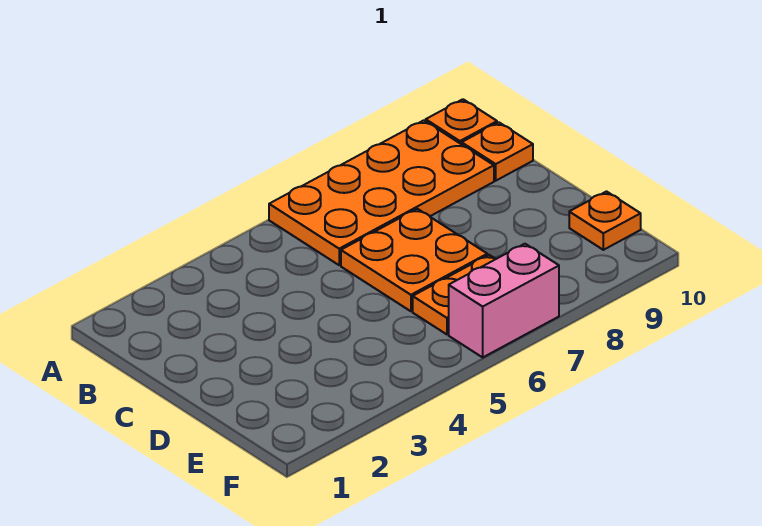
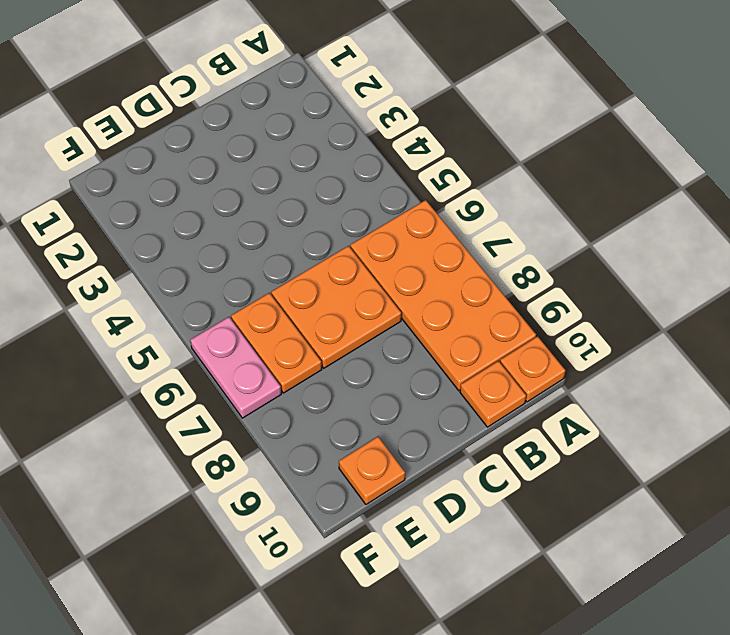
pink 1x2 brick [449,244,559,357] -> pink 1x2 plate [190,317,281,418]

